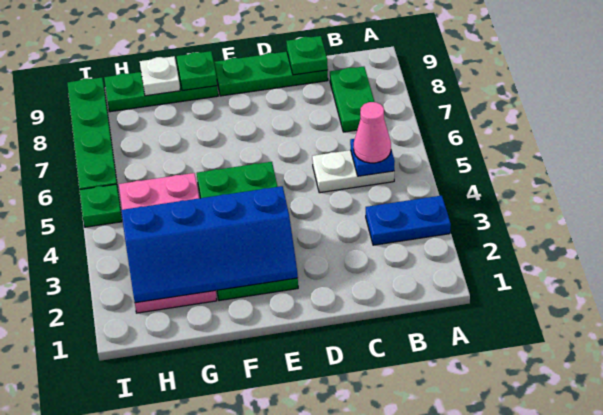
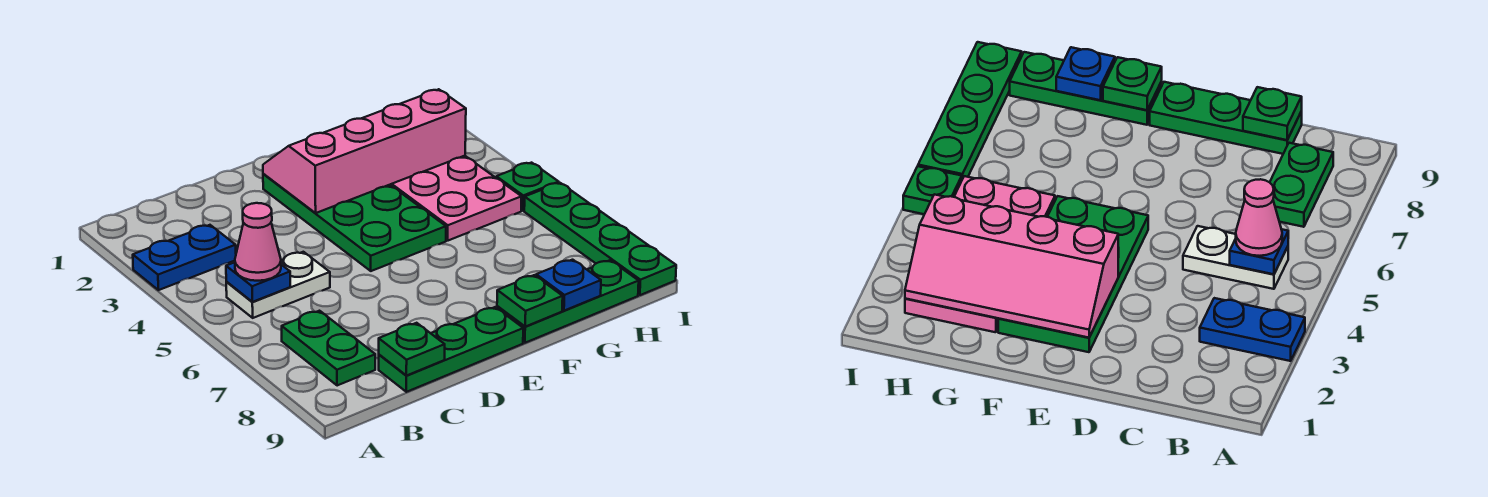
blue 2x4 slope [121,186,298,303] -> pink 2x4 slope [263,89,466,213]
white 1x1 plate [140,56,180,96] -> blue 1x1 plate [536,260,601,311]

